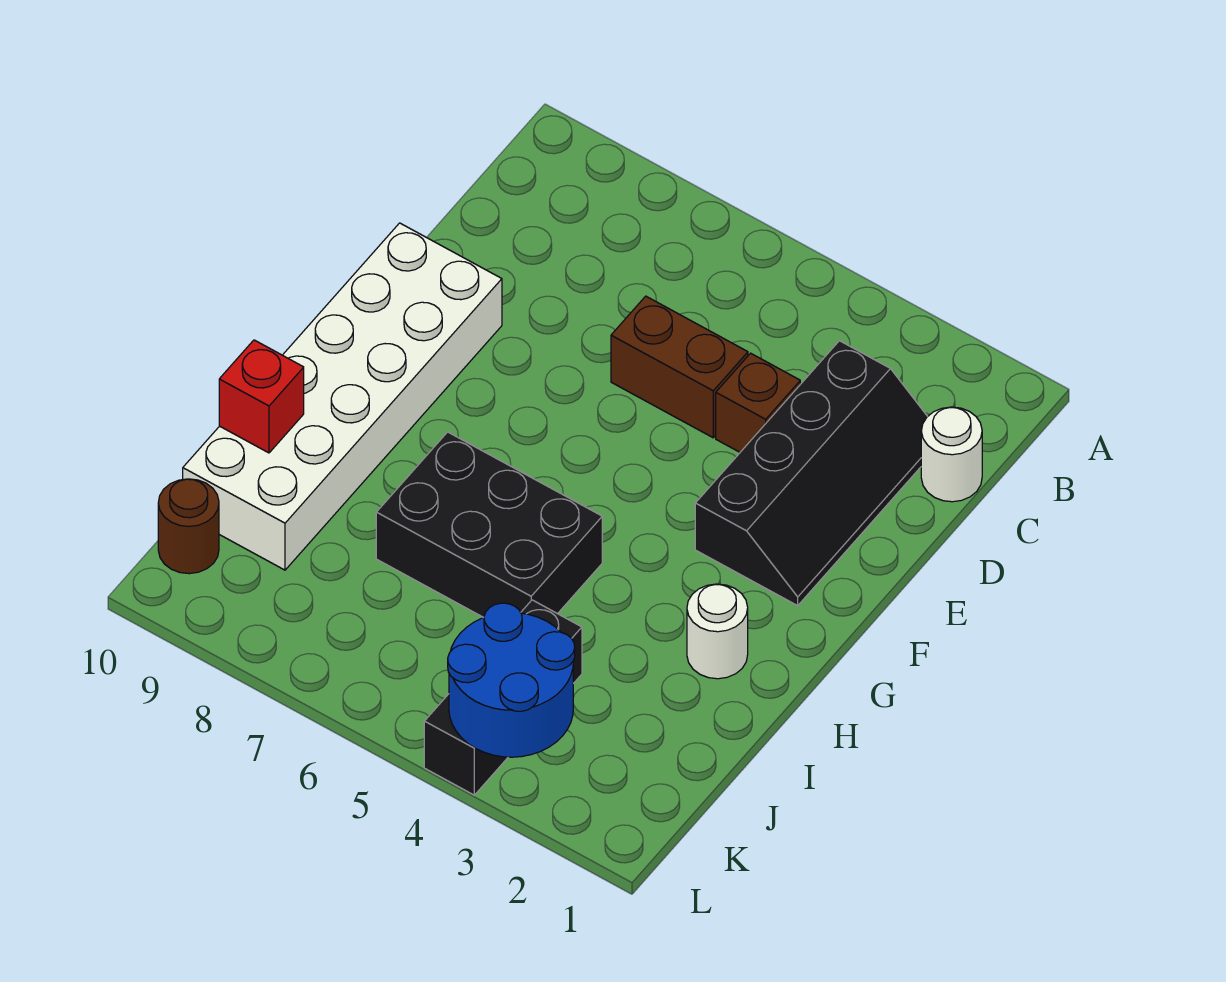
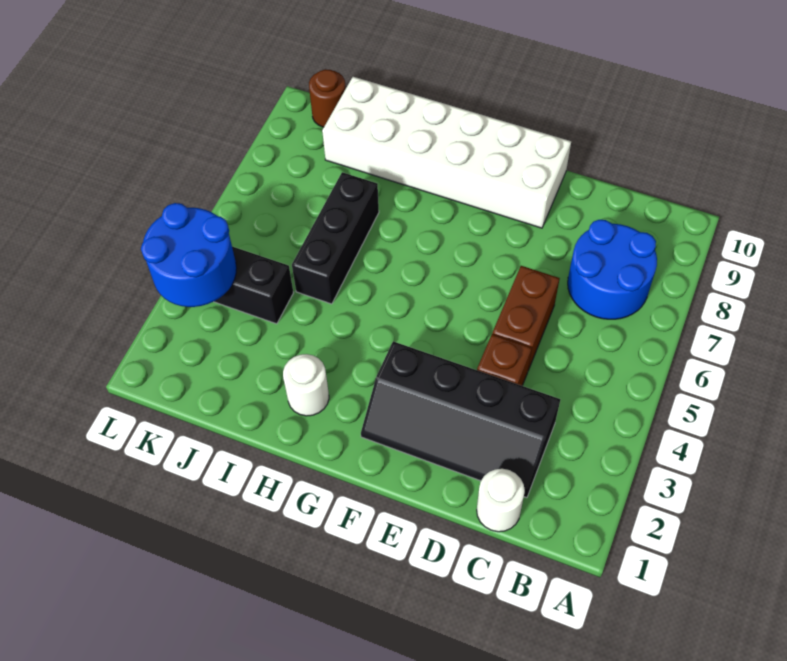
none -> blue 2x2 round brick [568,220,657,319]
black 2x3 brick [376,432,602,618] -> black 1x3 brick [292,172,379,304]
red 1x1 brick [219,340,304,453] -> none

